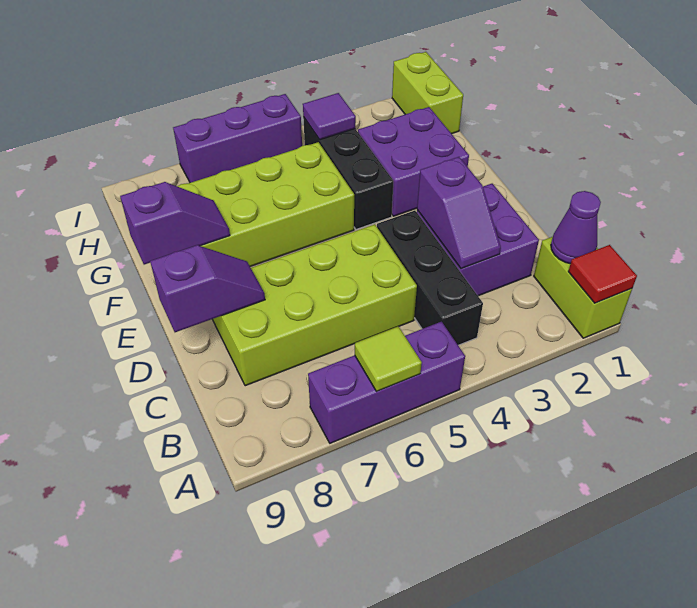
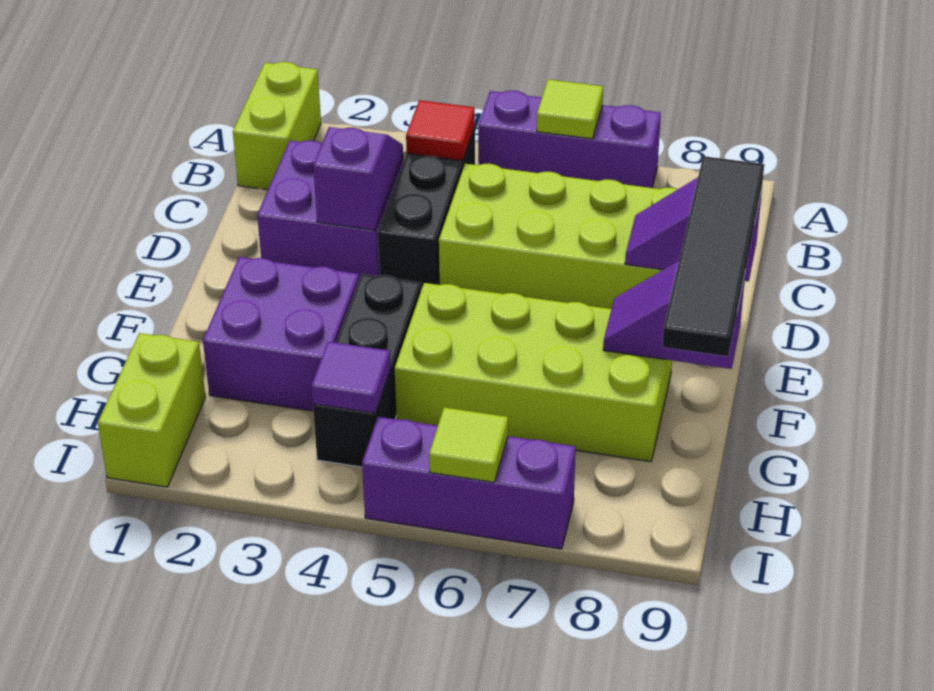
red 1x1 tile [568,245,637,303] -> red 1x1 tile moved to [406,100,475,161]
purple 1x1 cone [551,191,601,264] -> none
none -> black 1x4 tile [662,156,764,356]
none -> lime 1x1 tile [429,407,508,482]

